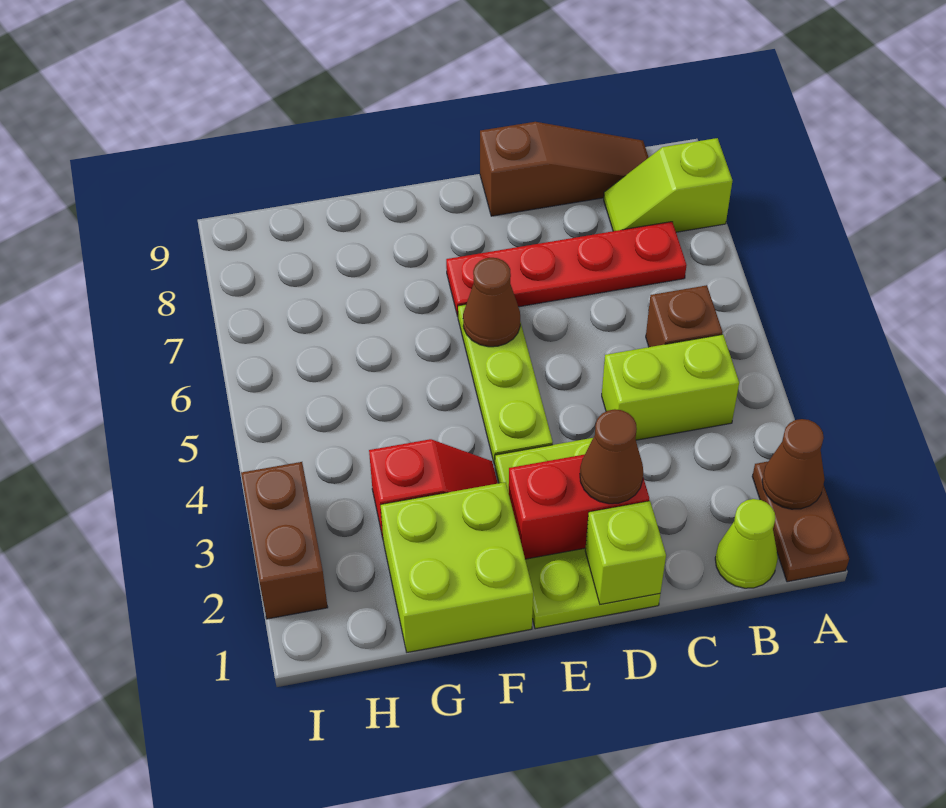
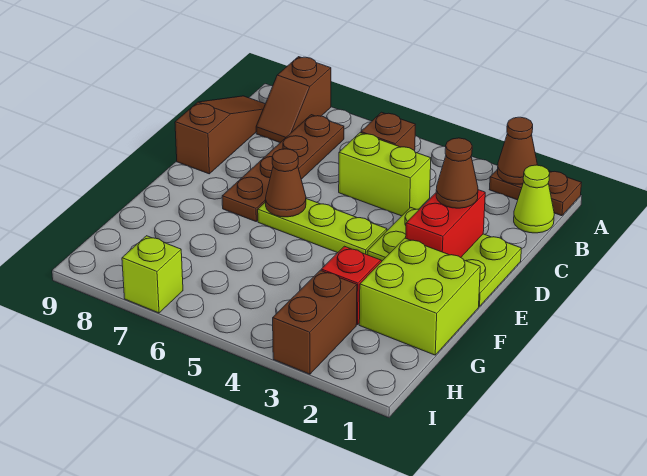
lime 1x2 slope [604,138,732,232] -> brown 1x2 slope [256,57,331,143]
lime 1x2 brick [602,334,739,440] -> lime 1x2 brick turned to [339,133,431,216]
red 1x4 plate [446,222,687,316] -> brown 1x4 plate [222,115,344,221]
lime 1x1 brick [585,501,666,604] -> lime 1x1 brick moved to [122,236,183,313]
brown 1x2 brick [241,462,328,619] -> brown 1x2 brick turned to [273,270,357,374]

